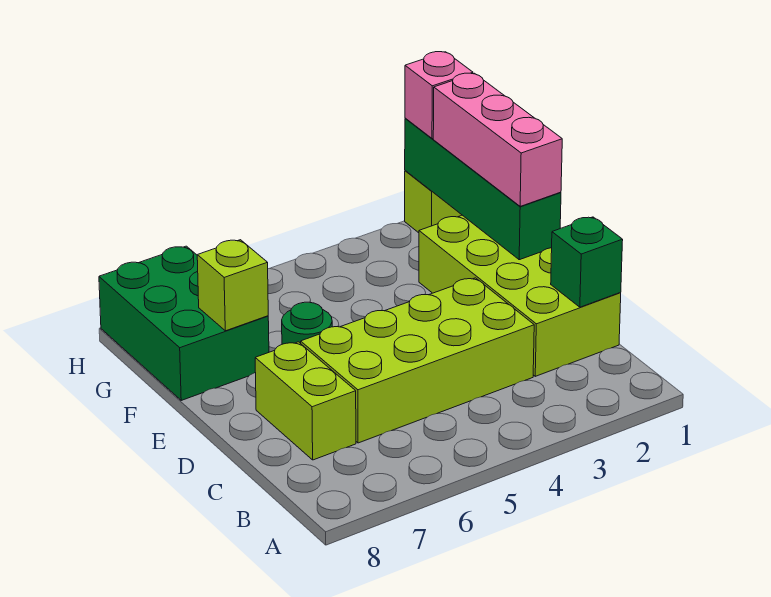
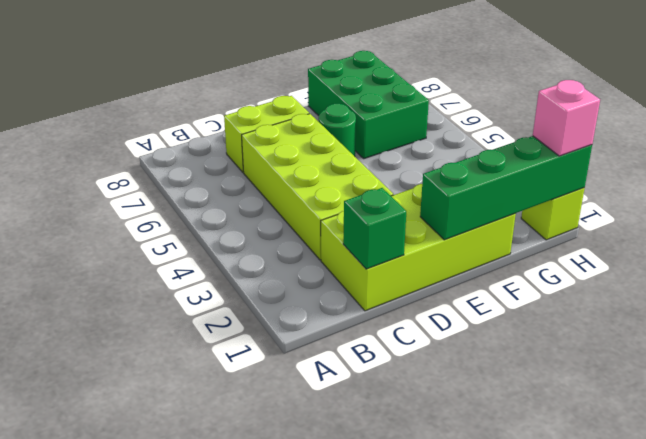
pink 1x3 brick [433,73,562,206] -> none
green 2x3 brick [99,246,269,400] -> green 2x3 brick turned to [308,51,429,159]
lime 1x1 brick [197,240,268,331] -> none

